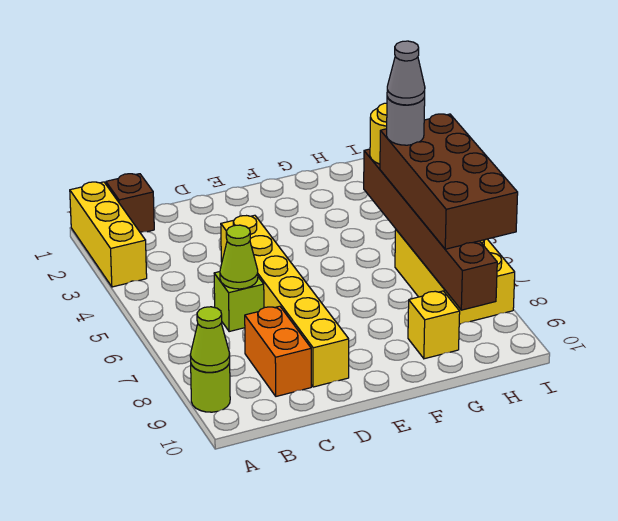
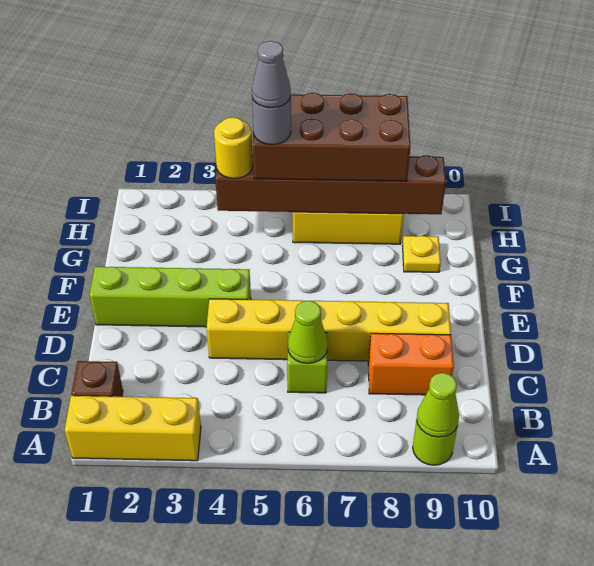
none -> lime 1x4 brick [90,267,251,327]
yellow 1x1 brick [408,291,460,359] -> yellow 1x1 plate [402,236,441,272]

